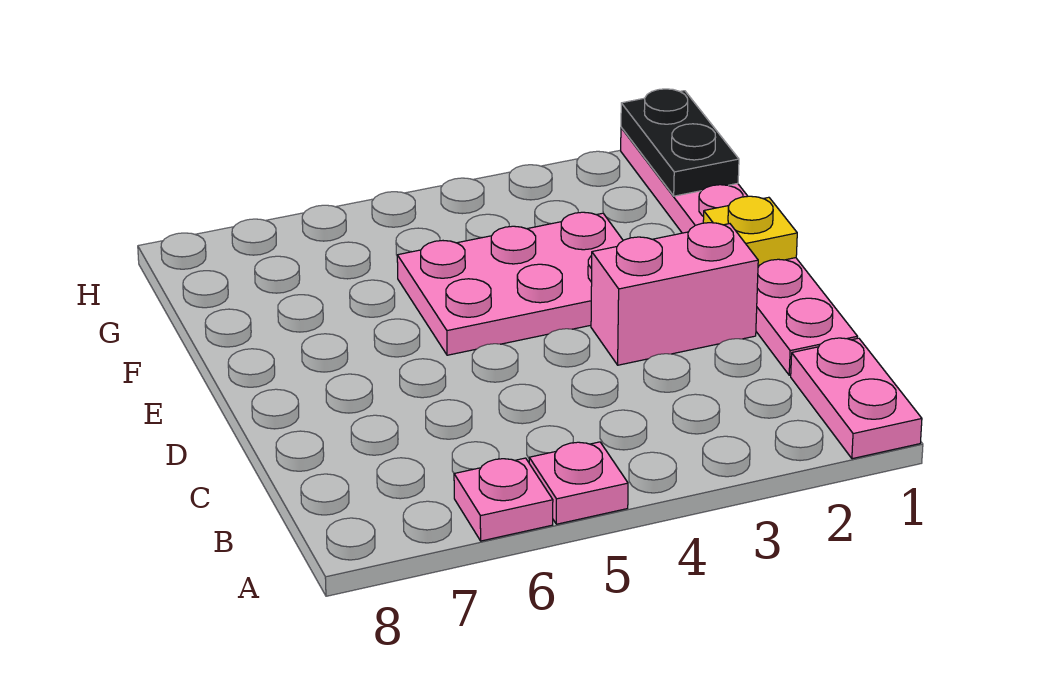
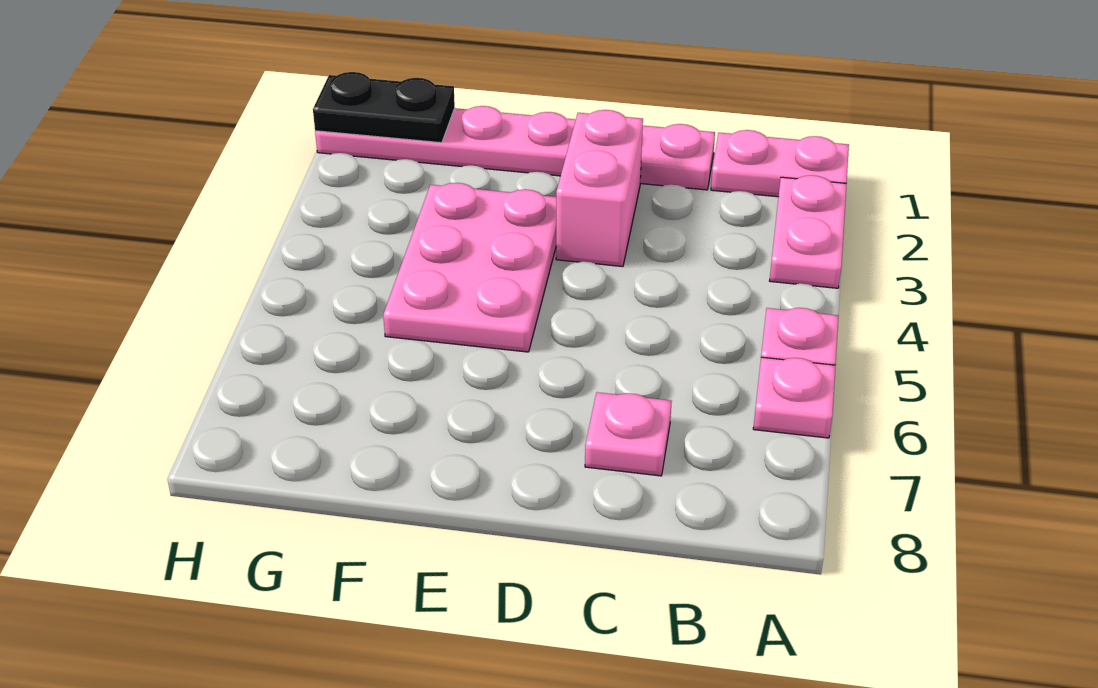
none -> pink 1x2 plate [770,175,847,288]
none -> pink 1x1 plate [585,392,672,476]
yellow 1x1 plate [703,196,797,265] -> none

